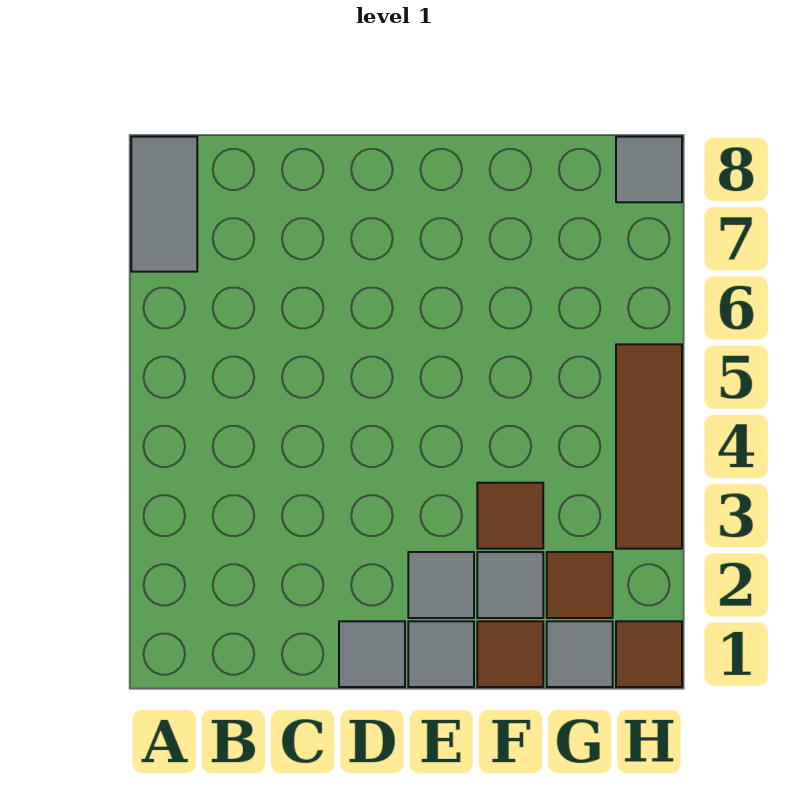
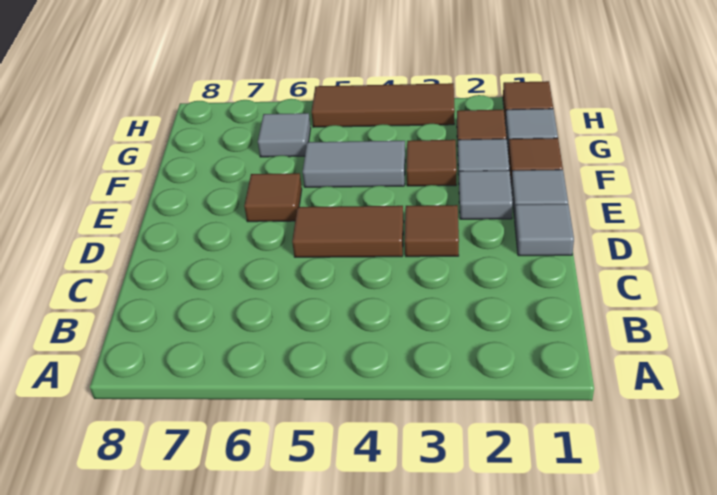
grey 1x2 tile [131,137,197,272] -> grey 1x2 tile moved to [303,141,405,187]
none -> brown 1x1 tile [405,205,459,257]
none -> brown 1x2 tile [292,206,404,257]
none -> brown 1x1 tile [244,173,302,222]
grey 1x1 tile [616,137,682,202] -> grey 1x1 tile moved to [258,113,311,157]

